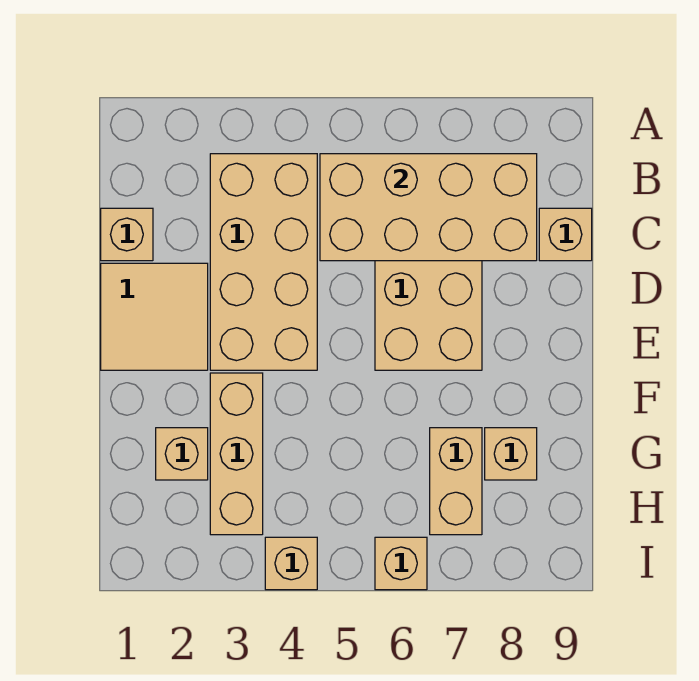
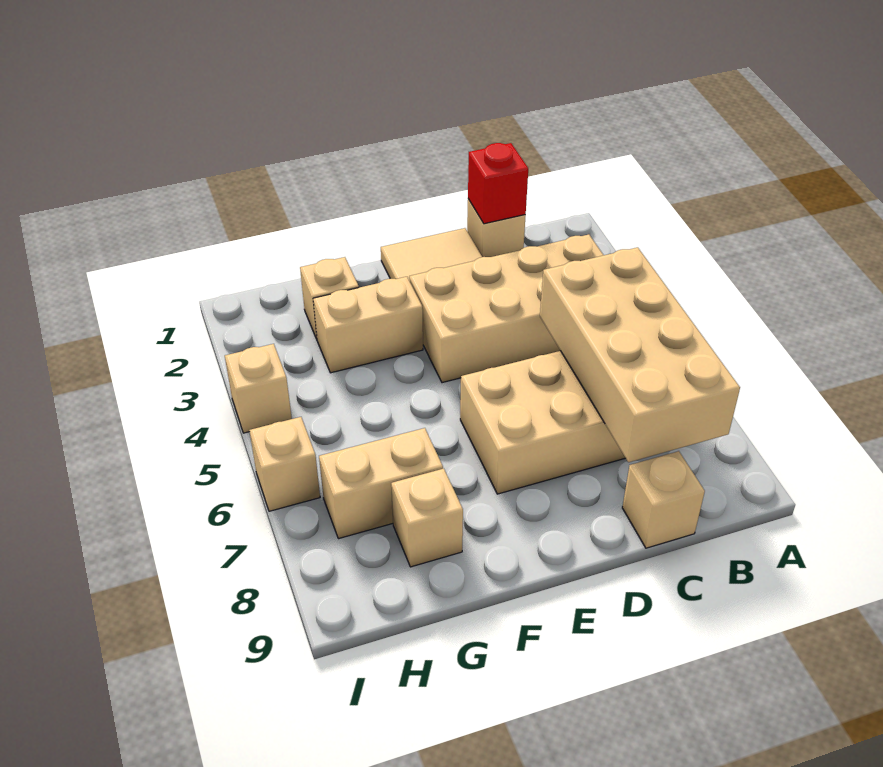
none -> red 1x1 brick [468,143,528,224]
tan 1x3 brick [210,373,263,535] -> tan 1x2 brick [313,277,423,373]

